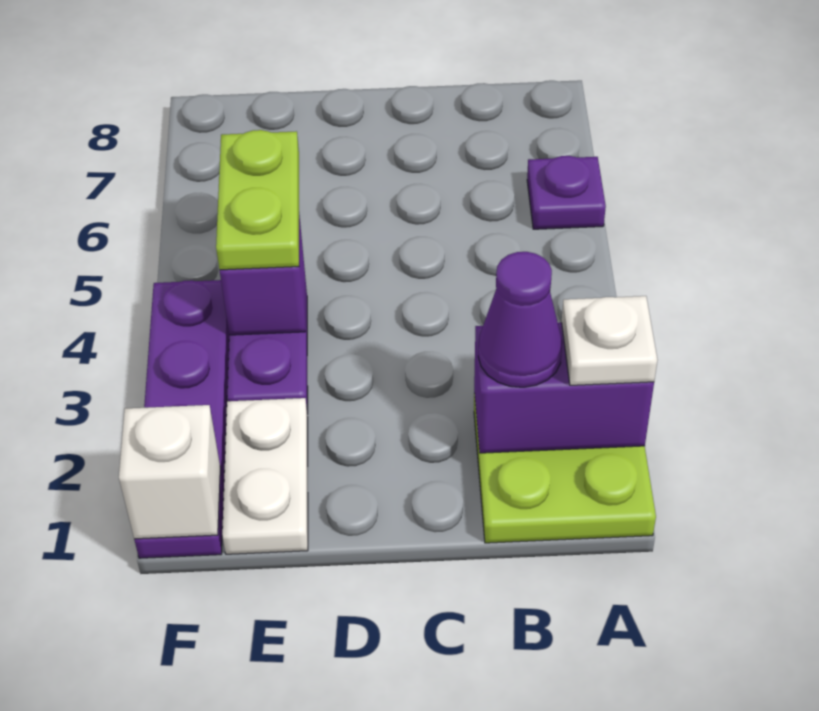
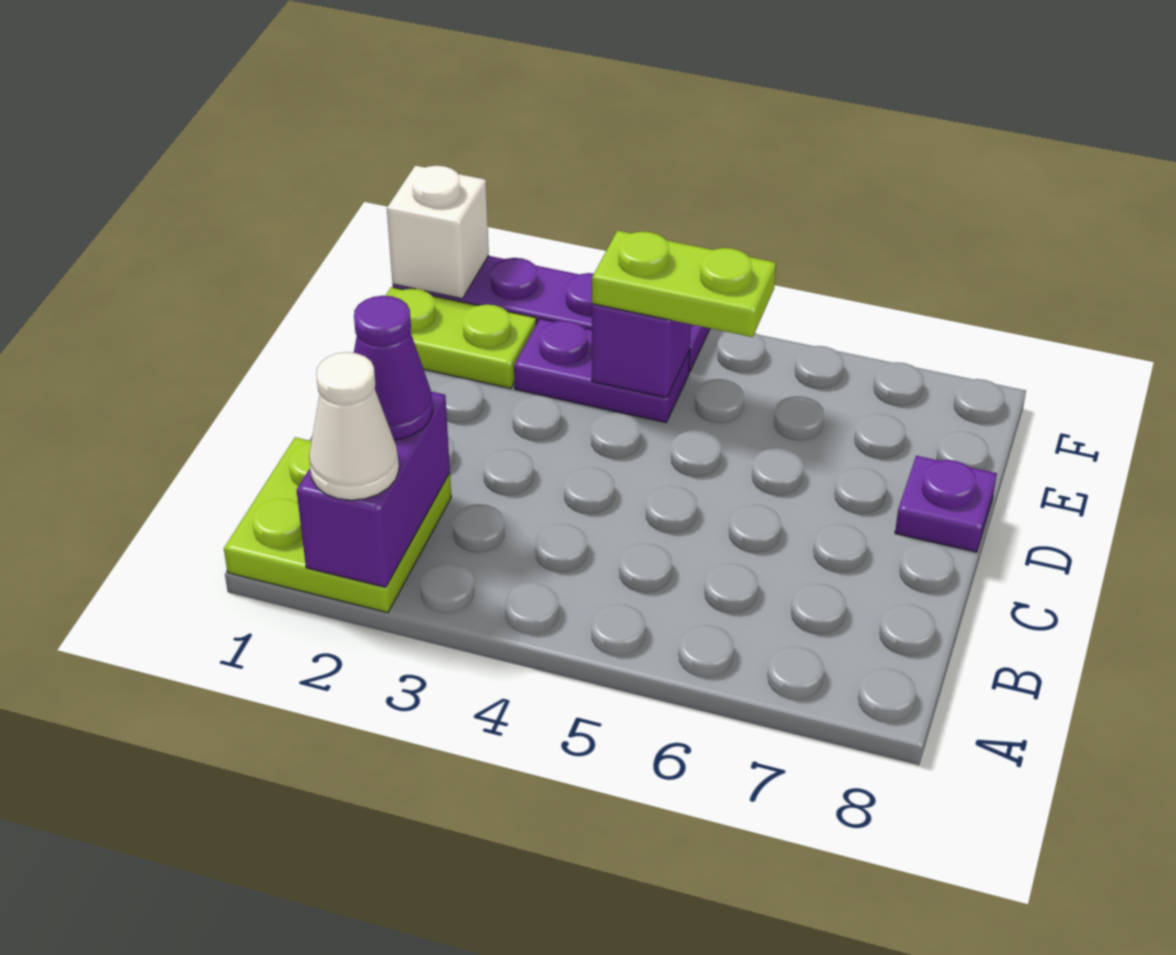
white 1x1 plate [562,296,657,385] -> white 1x1 cone [309,352,399,500]
purple 1x1 plate [527,156,606,229] -> purple 1x1 plate moved to [895,456,997,552]
white 1x2 plate [222,398,308,554] -> lime 1x2 plate [386,287,536,388]

